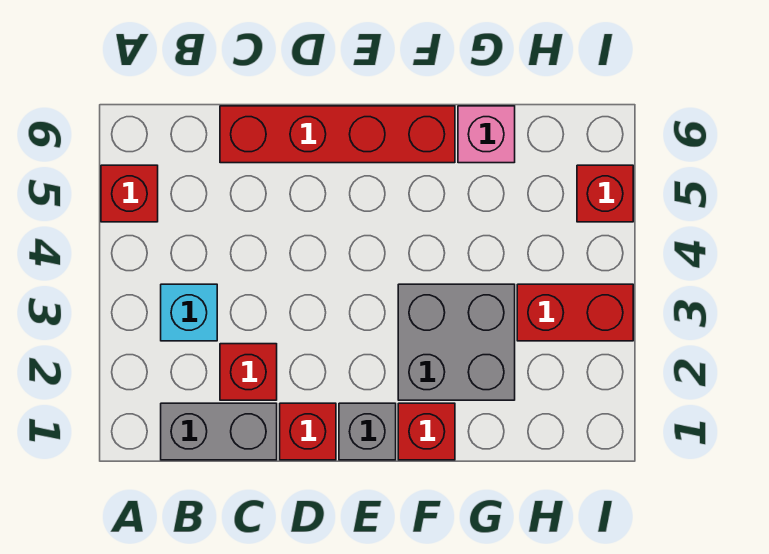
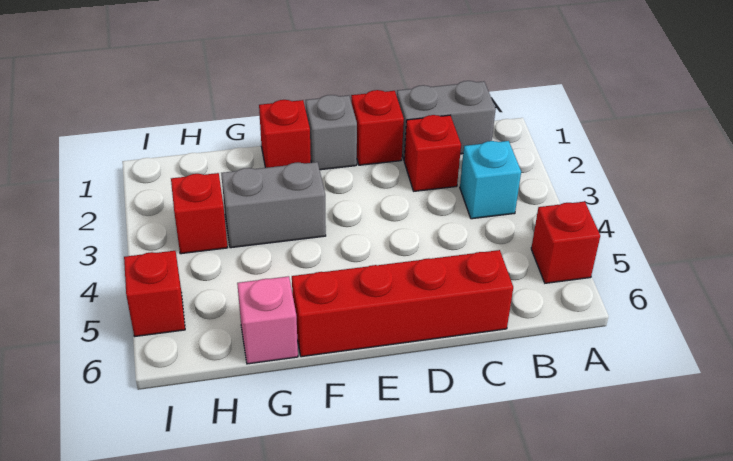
grey 2x2 brick [398,284,515,400] -> grey 1x2 brick [221,162,326,248]
red 1x2 brick [517,284,633,341] -> red 1x1 brick [171,173,227,254]

